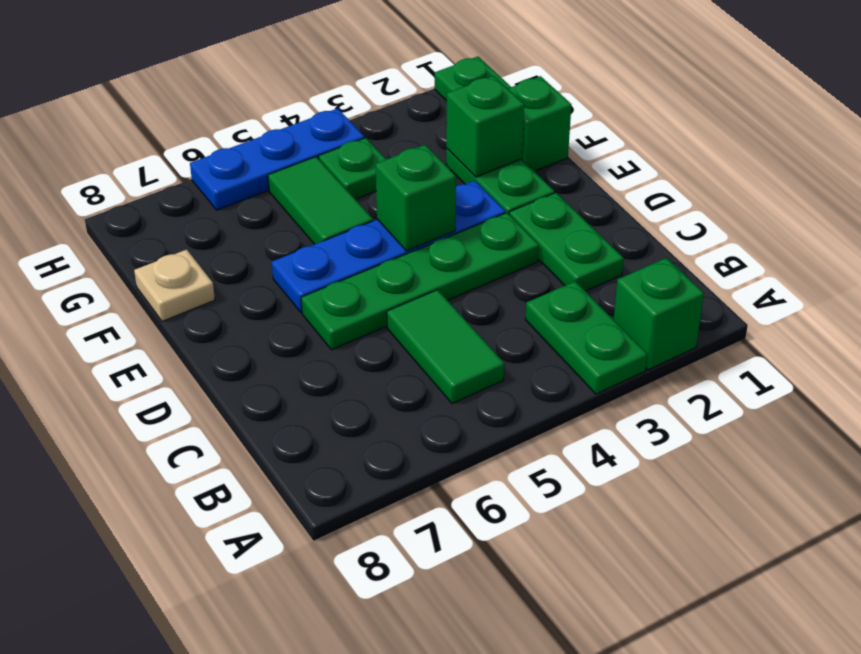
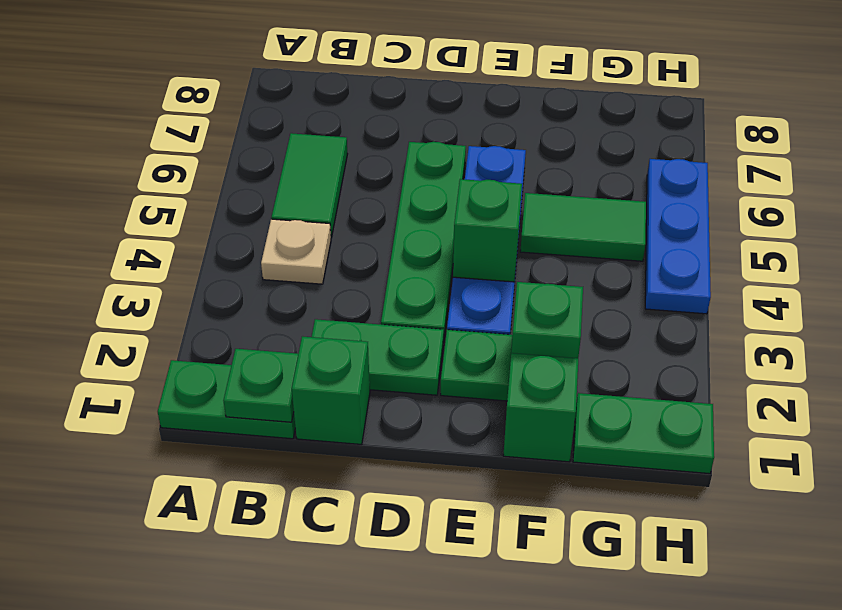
green 1x1 brick [614,258,704,370] -> green 1x1 brick moved to [292,336,370,444]
green 1x2 plate [525,281,647,394] -> green 1x2 plate moved to [158,360,295,439]
green 1x2 tile [387,290,504,404] -> green 1x2 tile turned to [272,133,347,238]
tan 1x1 plate [134,250,215,321] -> tan 1x1 plate moved to [261,219,331,284]
green 1x1 plate [319,138,386,199] -> green 1x1 plate moved to [223,349,298,422]

